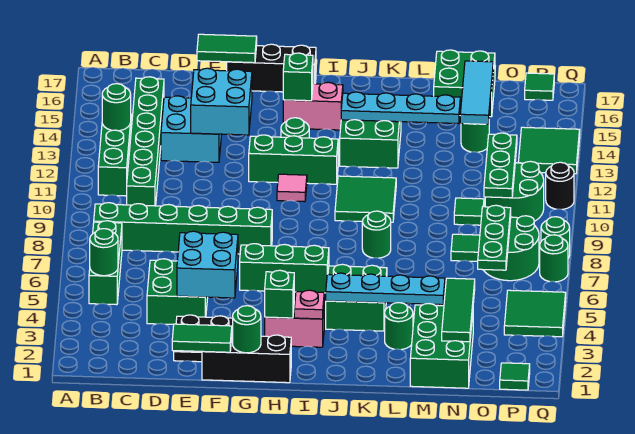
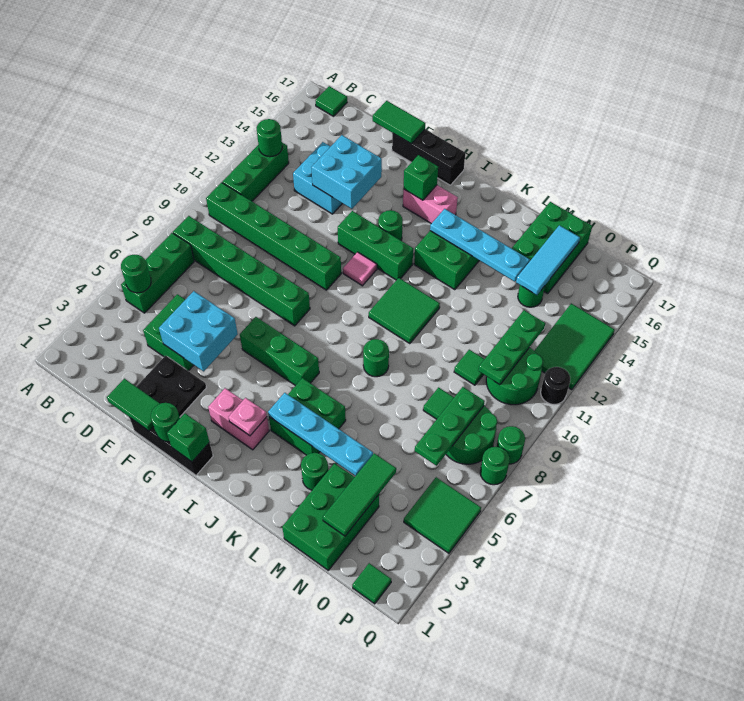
green 1x6 brick [127,77,164,206] -> green 1x6 brick turned to [206,183,341,290]
green 1x1 brick [265,270,294,318] -> green 1x1 brick moved to [167,414,209,462]
green 2x2 brick [434,50,495,117] -> green 2x3 brick [512,202,592,294]
green 2x2 tile [518,127,580,174] -> green 2x3 tile [534,303,615,390]
green 1x1 tile [525,73,554,100] -> green 1x1 tile moved to [316,86,347,116]

